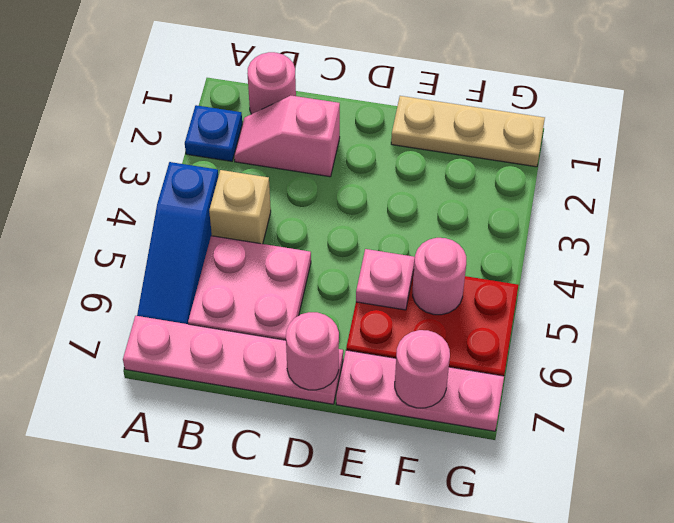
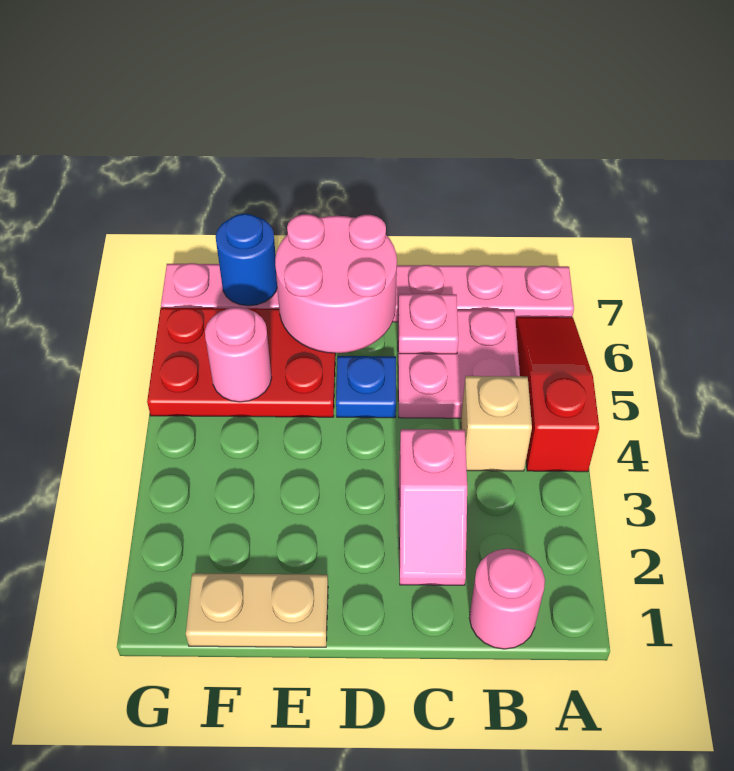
blue 1x1 plate [185,105,242,161] -> blue 1x1 plate moved to [336,356,396,418]
blue 1x3 slope [137,162,218,324] -> red 1x3 slope [516,317,599,472]
pink 1x2 slope [234,96,340,177] -> pink 1x2 slope turned to [399,429,467,585]
pink 1x1 round brick [286,312,339,390] -> pink 2x2 round brick [275,214,397,353]
tan 1x3 plate [391,96,545,167] -> tan 1x2 plate [186,573,328,647]
pink 1x1 plate [356,249,415,310] -> pink 1x1 plate moved to [398,294,458,354]
pink 1x1 round brick [395,330,450,408] -> blue 1x1 round brick [216,214,277,306]

